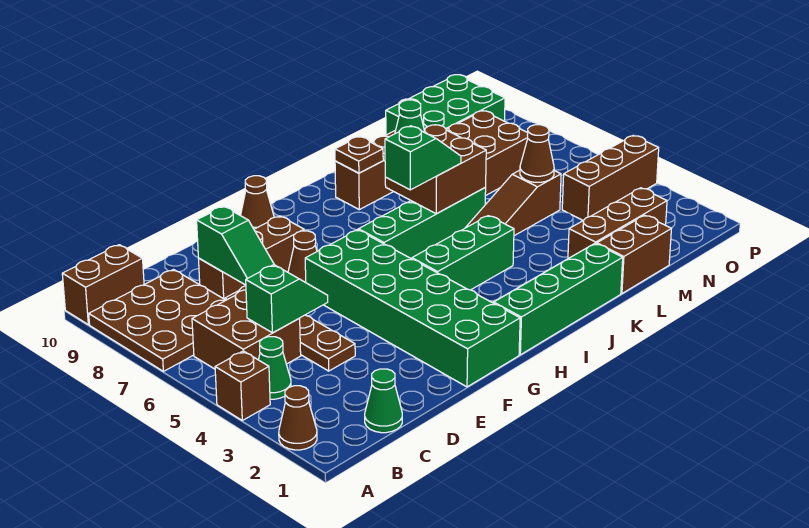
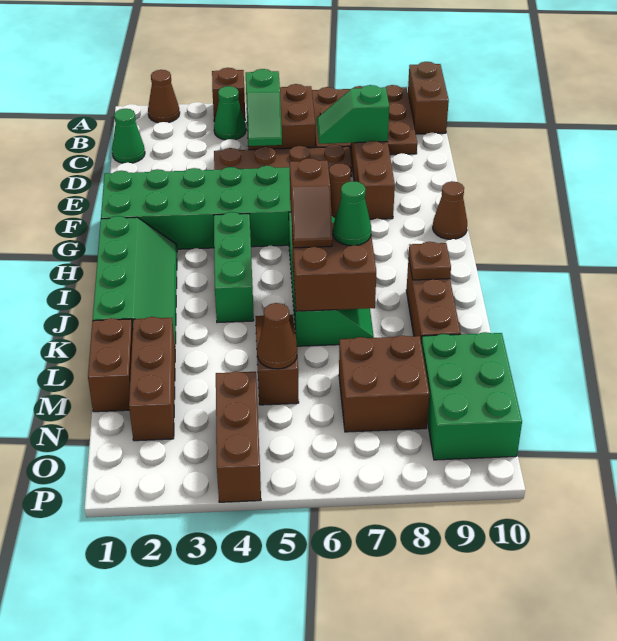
green 1x2 slope [385,126,461,190] -> brown 1x2 slope [290,158,332,248]

